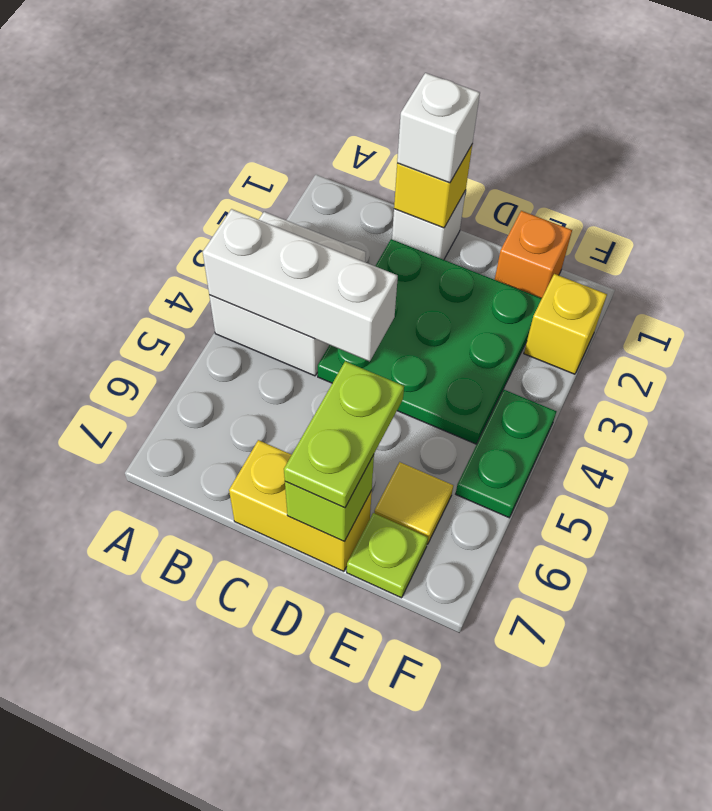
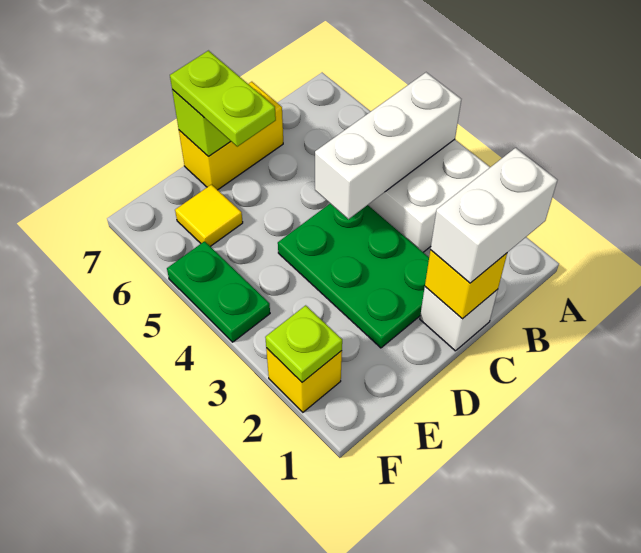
white 1x1 brick [397,73,480,183] -> white 1x2 brick [430,148,557,283]
green 3x3 plate [318,239,542,444] -> green 2x3 plate [278,204,429,348]
orange 1x1 brick [495,211,572,298] -> none
lime 1x1 plate [347,513,428,598] -> lime 1x1 plate moved to [265,305,342,382]

